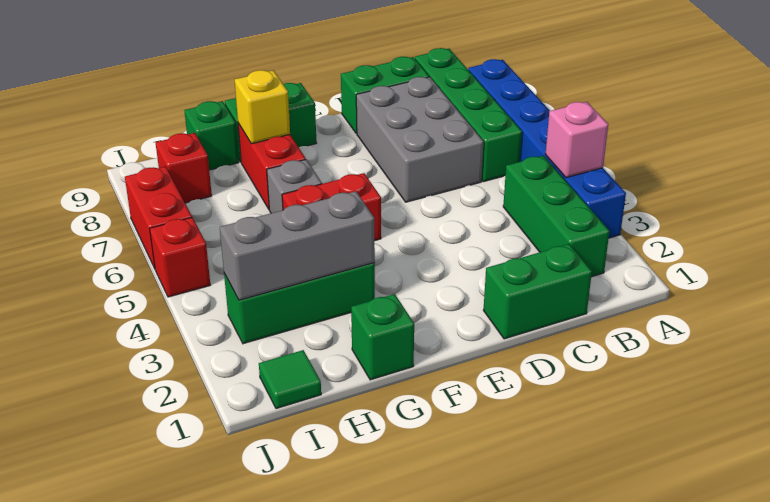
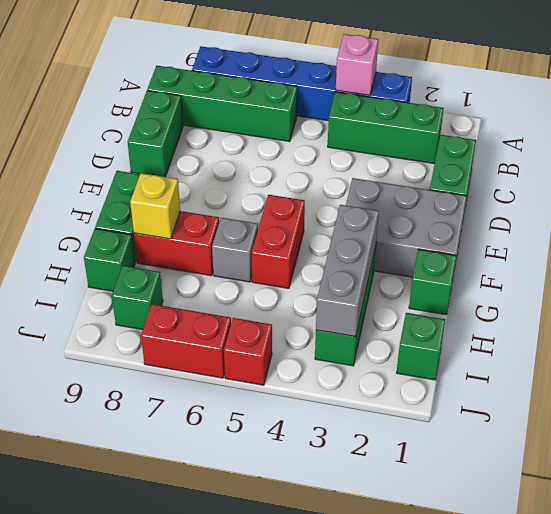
grey 2x3 brick [356,77,484,202] -> grey 2x3 brick moved to [346,178,467,277]
green 1x1 tile [259,350,321,409] -> green 1x1 brick [397,313,445,380]
red 1x1 brick [156,133,212,203] -> green 1x1 brick [112,266,163,330]

